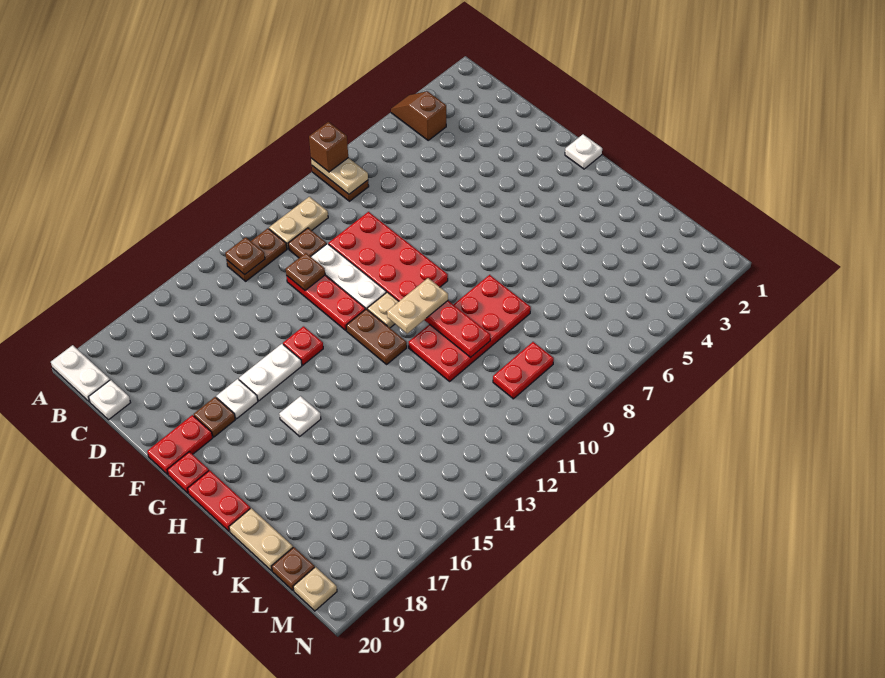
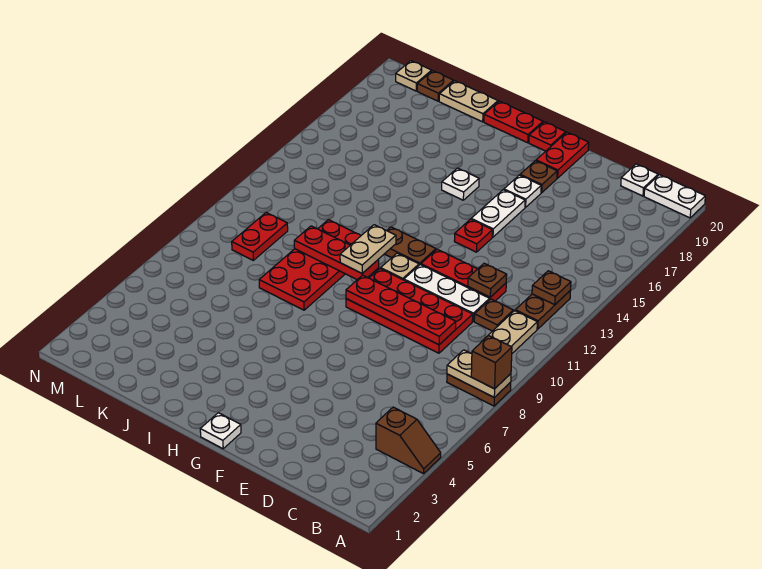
none -> red 1x4 plate [346,275,456,345]

